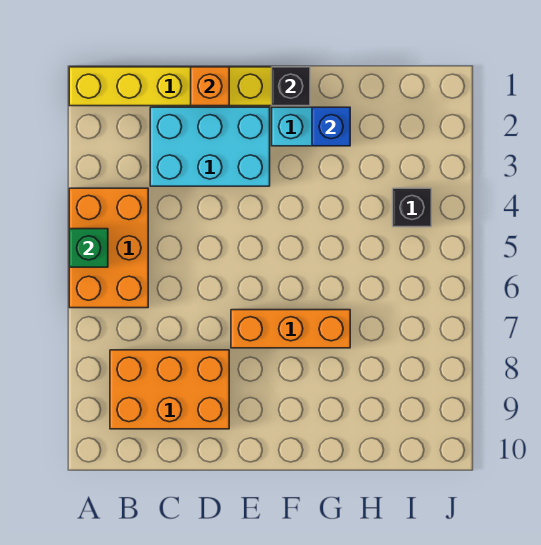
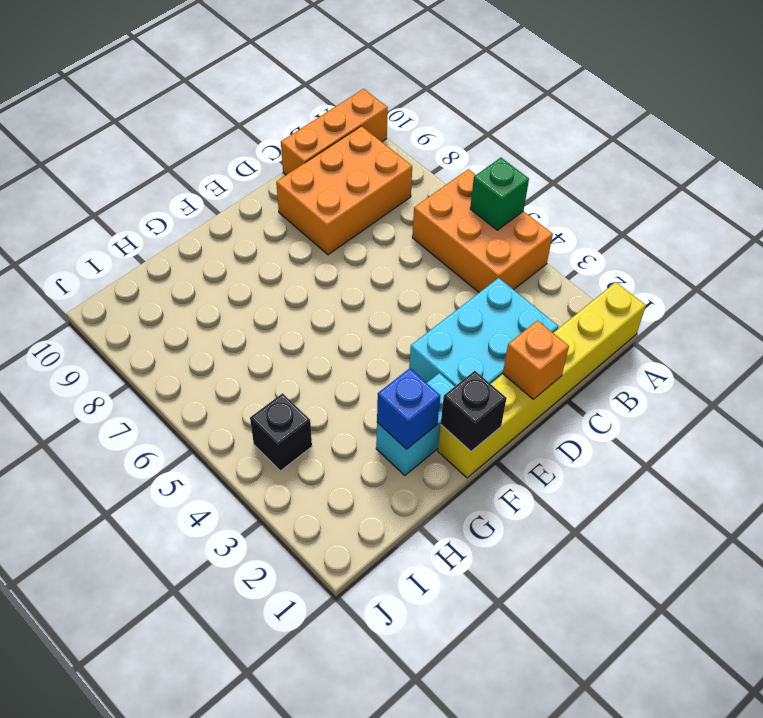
orange 1x3 brick [231,310,350,348] -> orange 1x3 brick moved to [281,89,388,175]

